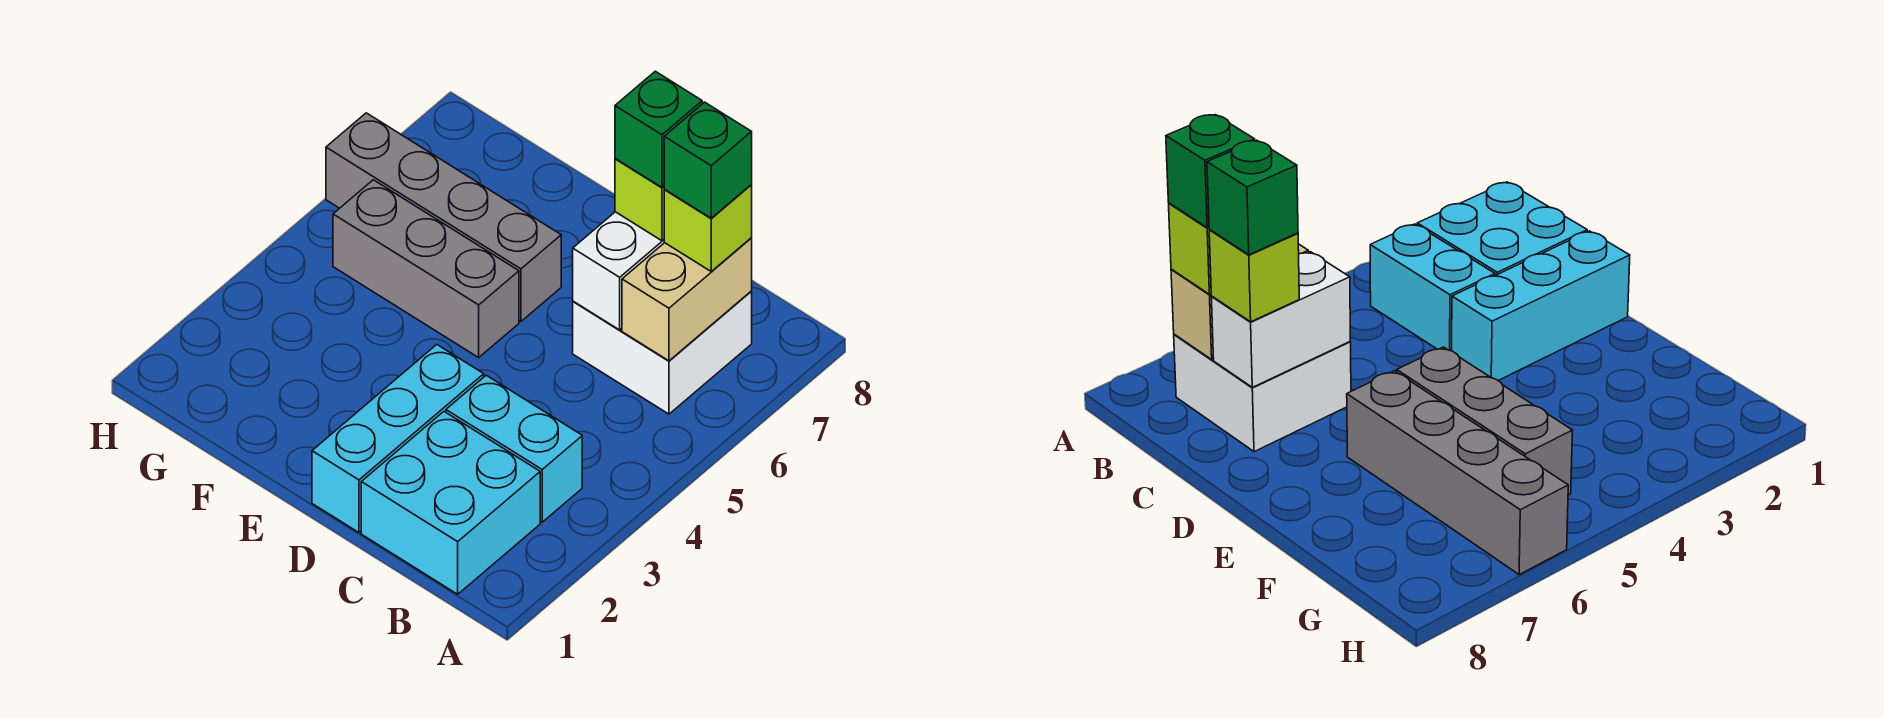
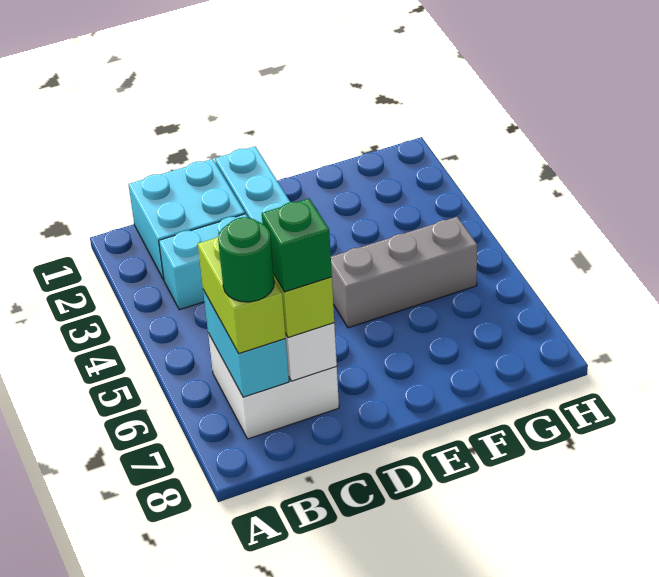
tan 1x2 brick [622,238,752,361] -> cyan 1x2 brick [203,290,289,397]
lime 1x1 brick [664,185,752,271] -> lime 1x2 brick [198,236,286,353]
green 1x1 brick [664,102,752,218] -> green 1x1 round brick [218,217,274,302]
grey 1x4 brick [326,113,561,321] -> none

